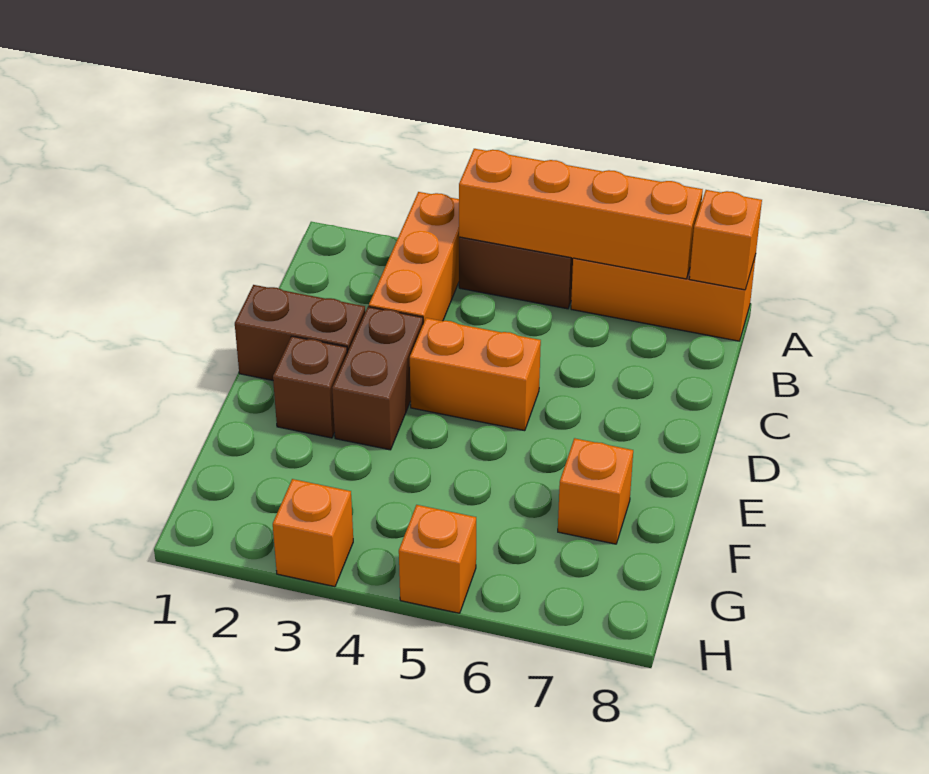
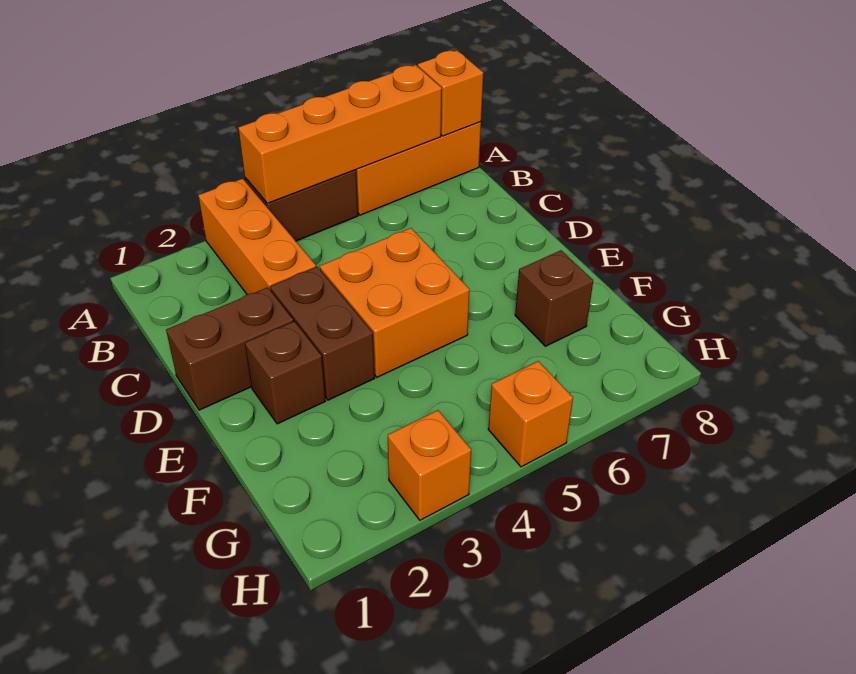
orange 1x2 brick [410,318,541,431] -> orange 2x2 brick [320,228,470,377]
orange 1x1 brick [558,438,633,544] -> brown 1x1 brick [515,250,593,346]

